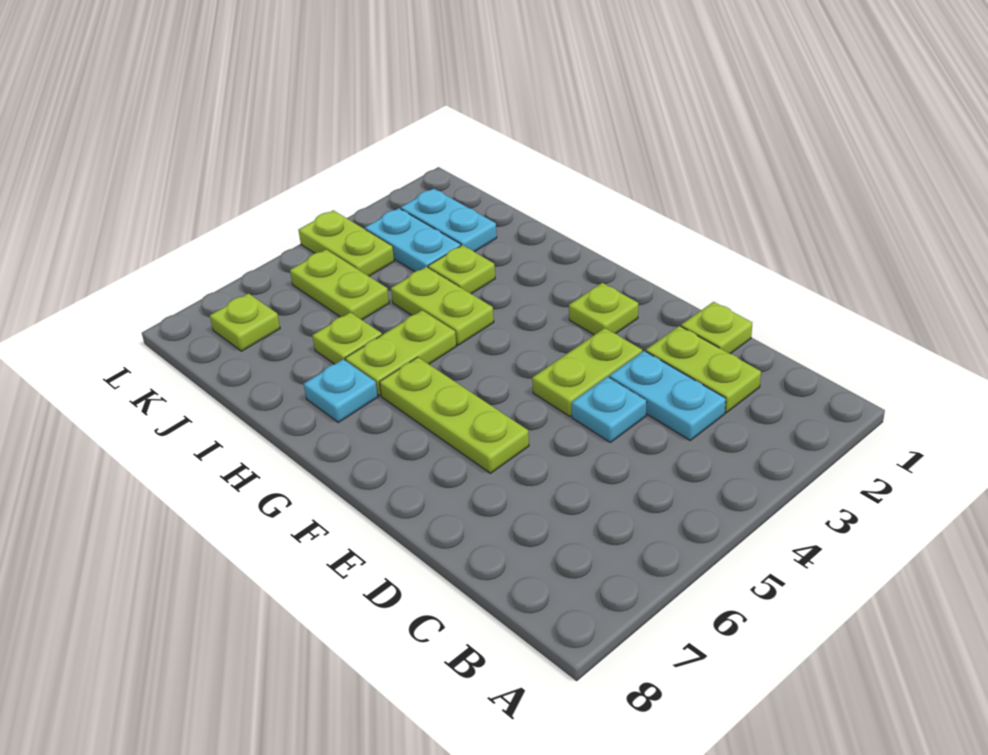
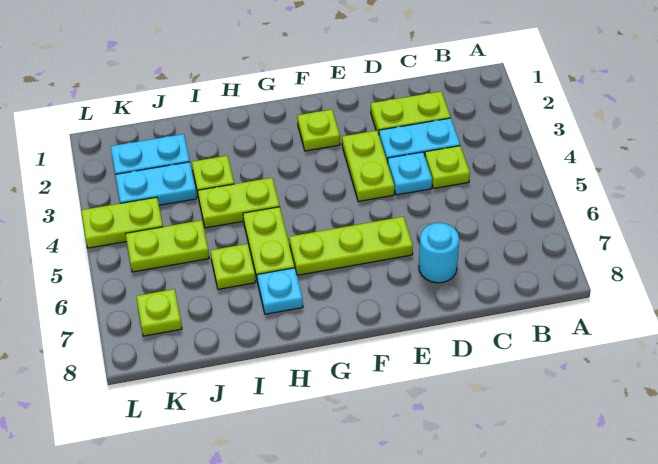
lime 1x1 plate [681,302,752,354] -> lime 1x1 plate moved to [425,146,470,188]
none -> cyan 1x1 round brick [419,223,459,283]

